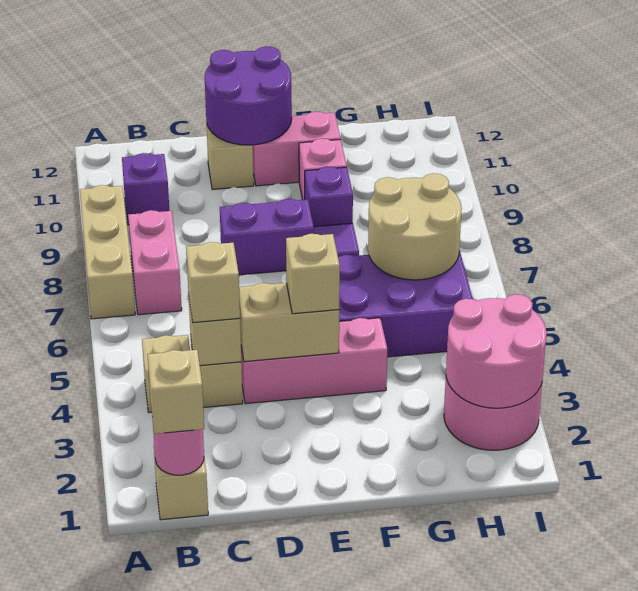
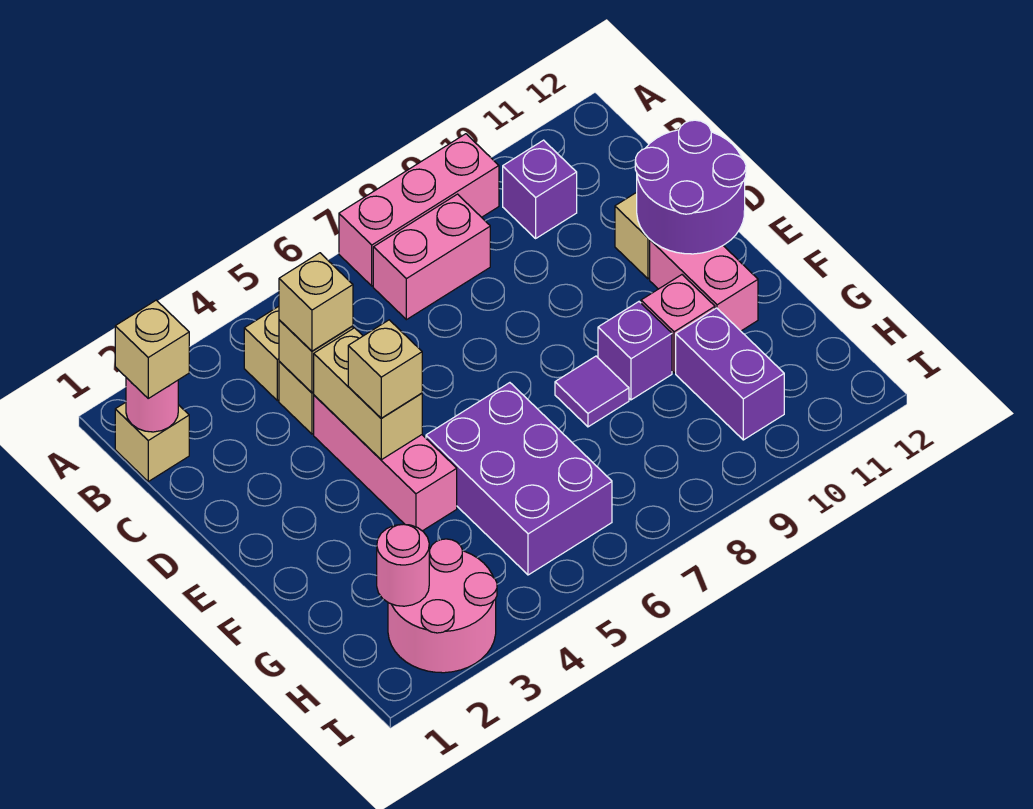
tan 1x3 brick [80,185,135,319] -> pink 1x3 brick [339,134,499,286]
purple 1x2 brick [220,199,314,275] -> purple 1x2 brick moved to [676,308,784,440]
tan 2x2 round brick [368,173,462,280] -> none
pink 2x2 round brick [446,294,546,408] -> pink 1x1 round brick [377,524,429,606]

